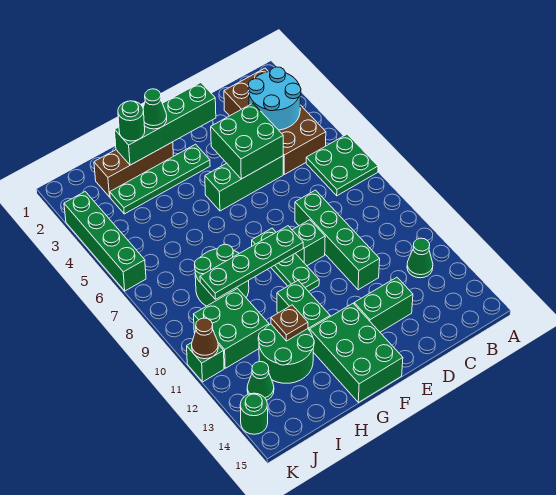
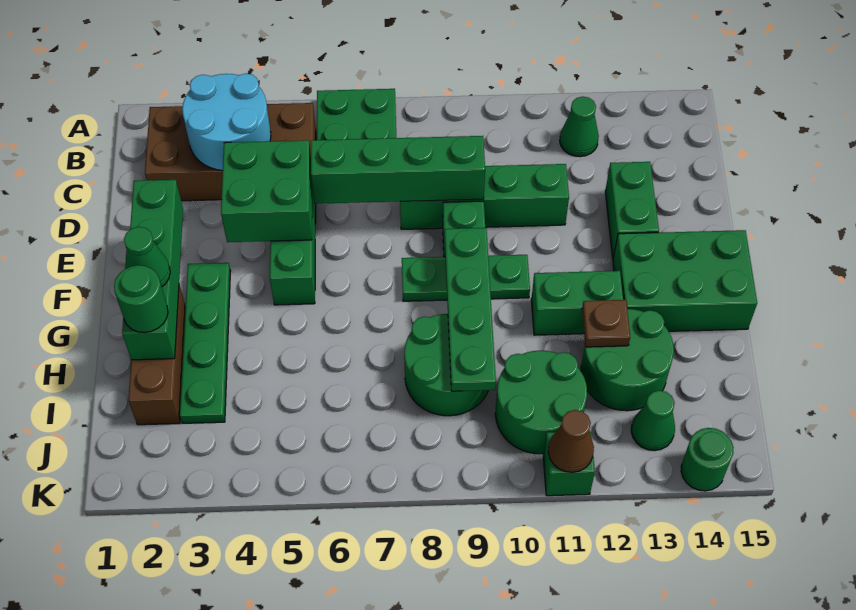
green 2x2 brick [194,288,269,368] -> green 2x2 round brick [495,351,587,454]
green 1x4 brick [64,192,146,291] -> green 1x4 brick moved to [311,136,485,204]

